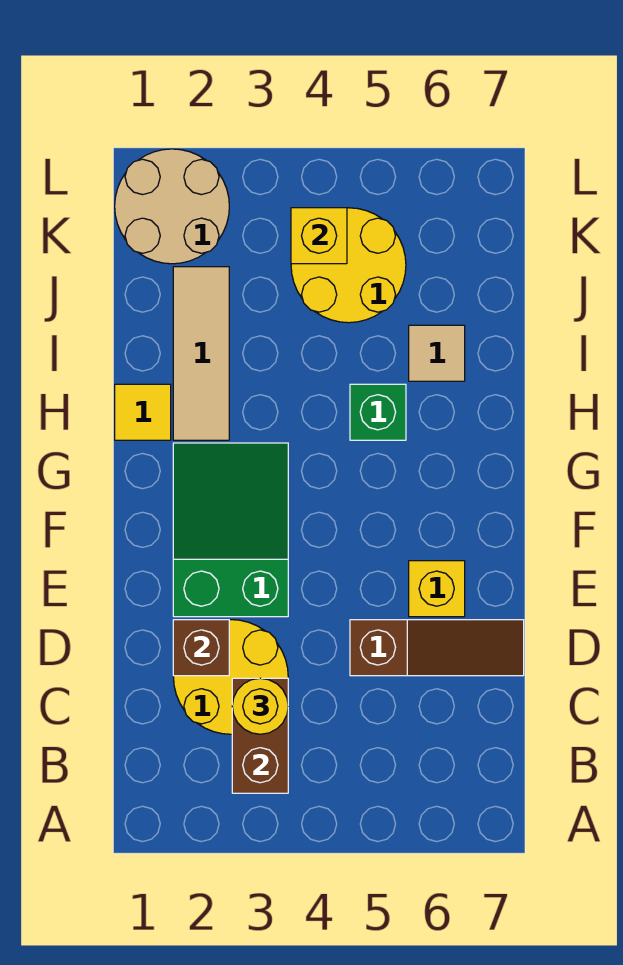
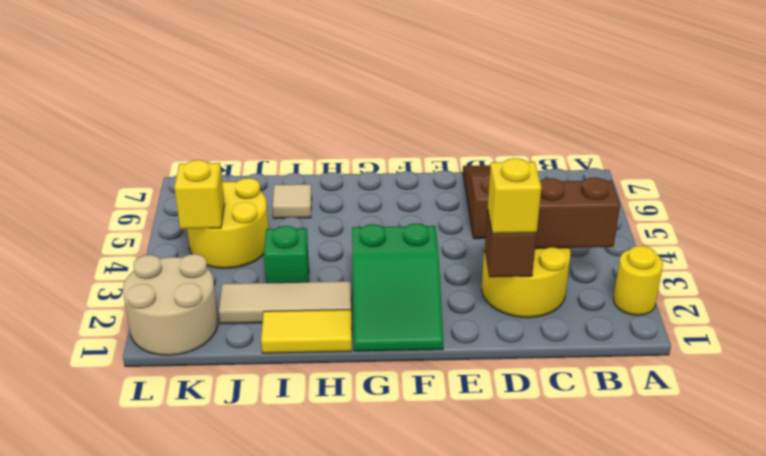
yellow 1x1 round brick [232,678,288,734] -> yellow 1x1 round brick moved to [614,246,663,315]
green 2x3 slope [173,443,288,617] -> green 2x3 slope turned to [352,224,443,351]
yellow 1x1 brick [409,561,465,617] -> yellow 1x1 brick moved to [488,158,541,234]
yellow 1x1 tile [115,384,171,440] -> yellow 1x2 tile [261,310,352,353]
green 1x1 brick [350,384,406,440] -> green 1x1 brick moved to [264,226,309,283]

